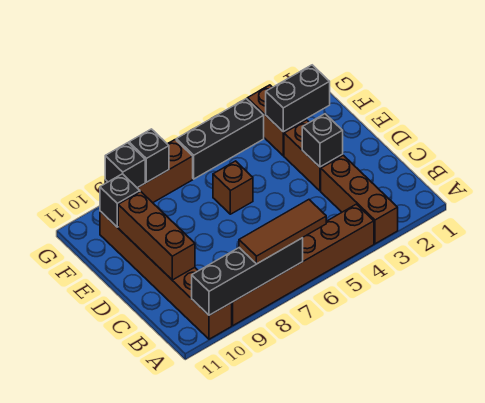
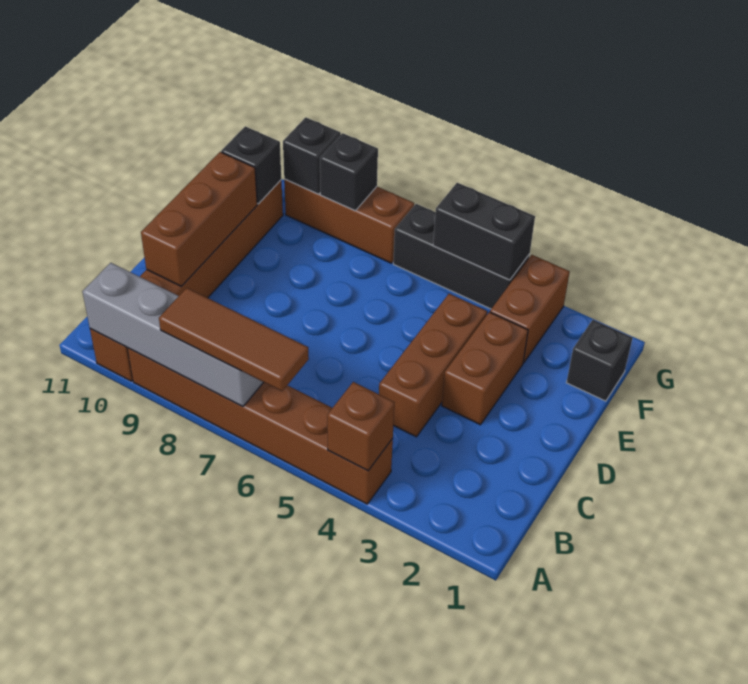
brown 1x3 brick [321,155,398,244] -> brown 1x3 brick moved to [379,294,487,437]
black 1x4 brick [192,238,303,315] -> grey 1x4 brick [82,263,263,407]
black 1x1 brick [302,114,343,167] -> black 1x1 brick moved to [566,320,633,401]
brown 1x1 brick [213,161,253,214] -> brown 1x1 brick moved to [327,382,395,471]
black 1x2 brick [266,65,330,132] -> black 1x2 brick moved to [433,183,535,280]

